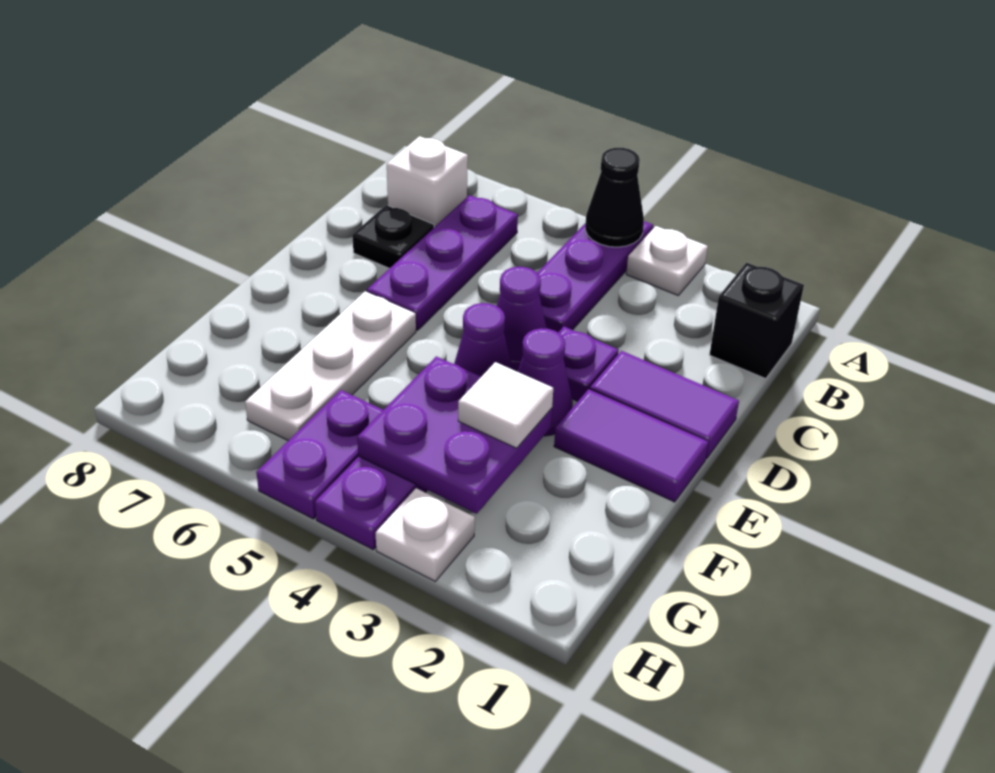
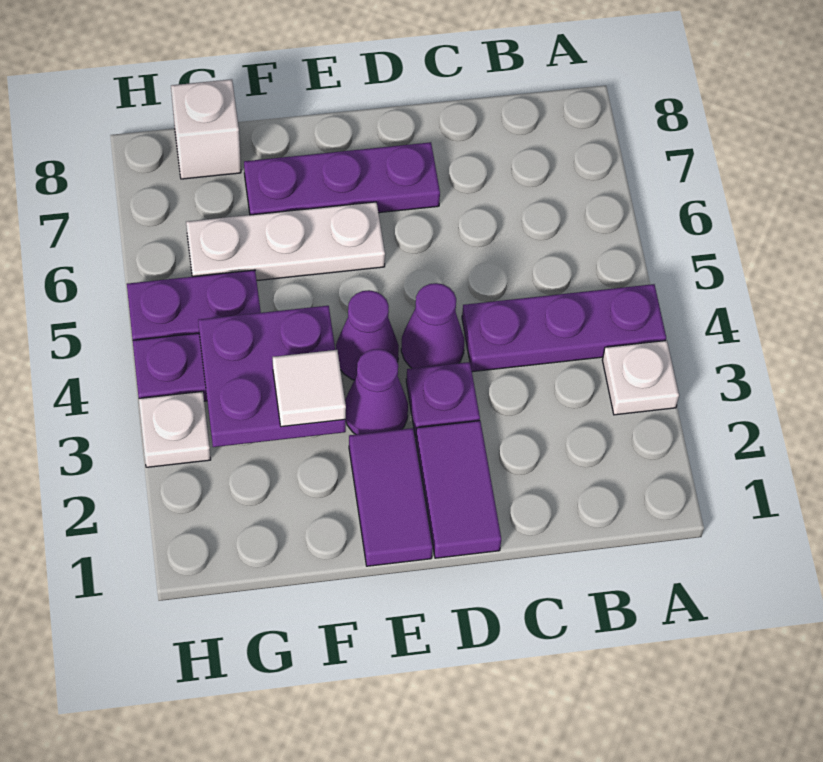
black 1x1 cone [585,148,644,247] -> none
black 1x1 brick [709,263,804,379] -> none
purple 1x3 plate [367,195,518,330] -> purple 1x3 plate moved to [244,142,440,215]
white 1x1 brick [387,136,468,227] -> white 1x1 brick moved to [171,79,241,179]
black 1x1 plate [353,205,434,269] -> none

